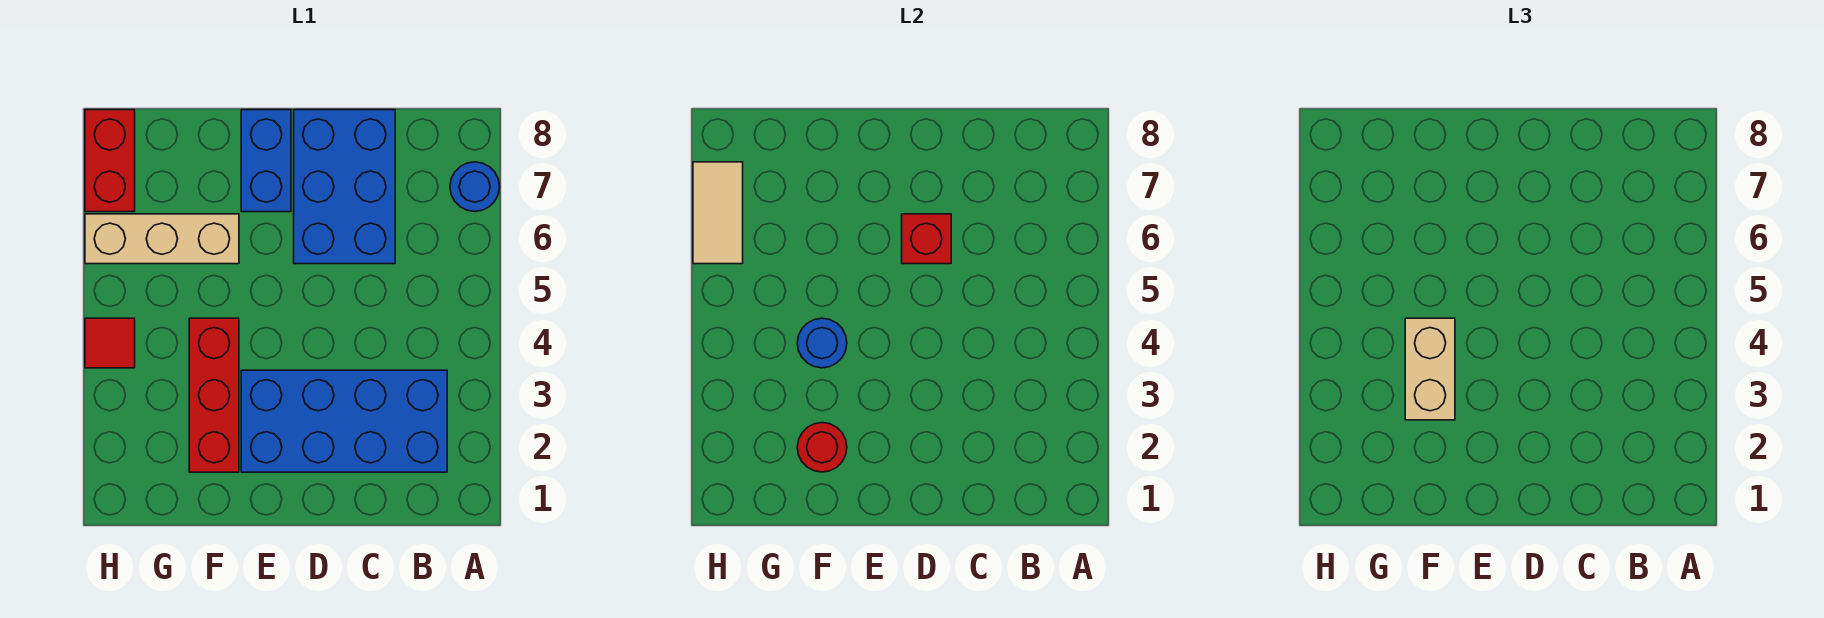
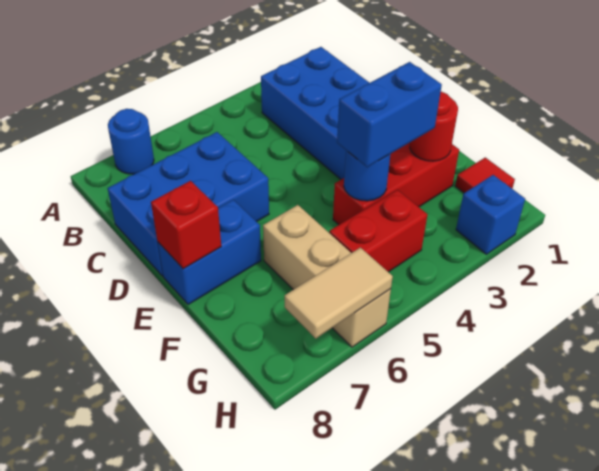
red 1x1 brick [902,214,951,264] -> red 1x1 brick moved to [151,181,221,269]
tan 1x2 brick [1405,318,1455,420] -> blue 1x2 brick [337,62,442,167]
none -> blue 1x1 brick [456,175,525,254]
red 1x1 tile [85,318,135,368] -> red 1x1 tile moved to [455,158,515,193]
red 1x2 brick [85,110,135,212] -> red 1x2 brick moved to [329,190,428,272]

